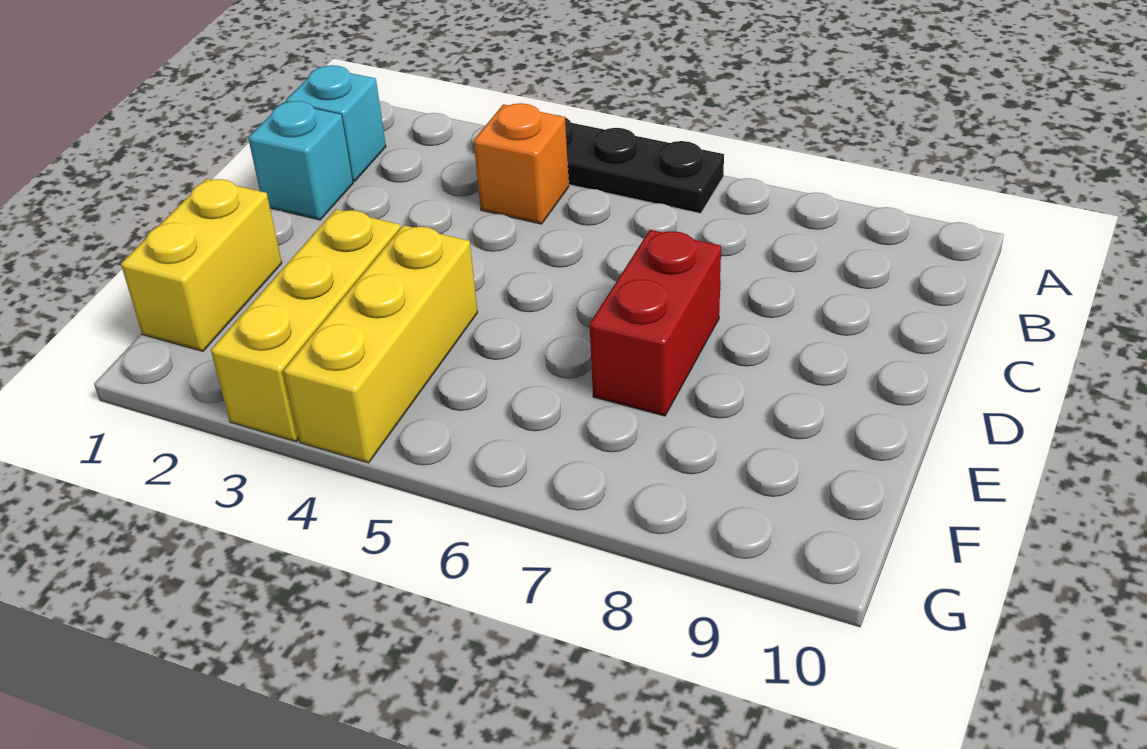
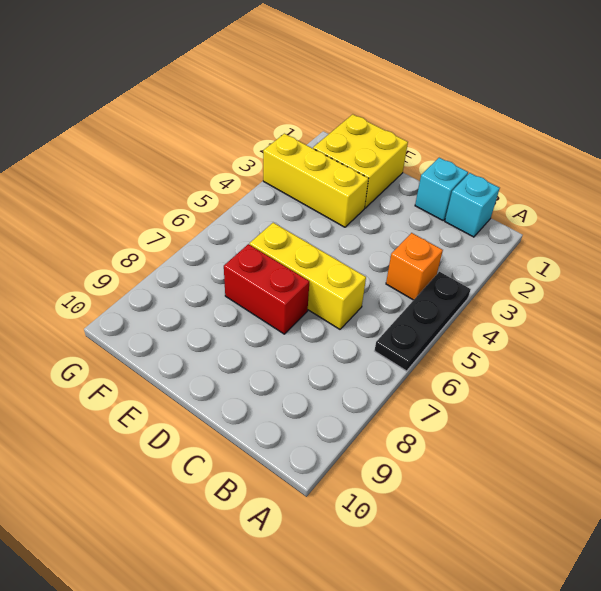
yellow 1x2 brick [121,179,282,351] -> yellow 2x2 brick [313,114,408,208]
yellow 1x3 brick [284,225,478,463] -> yellow 1x3 brick moved to [250,223,366,329]

